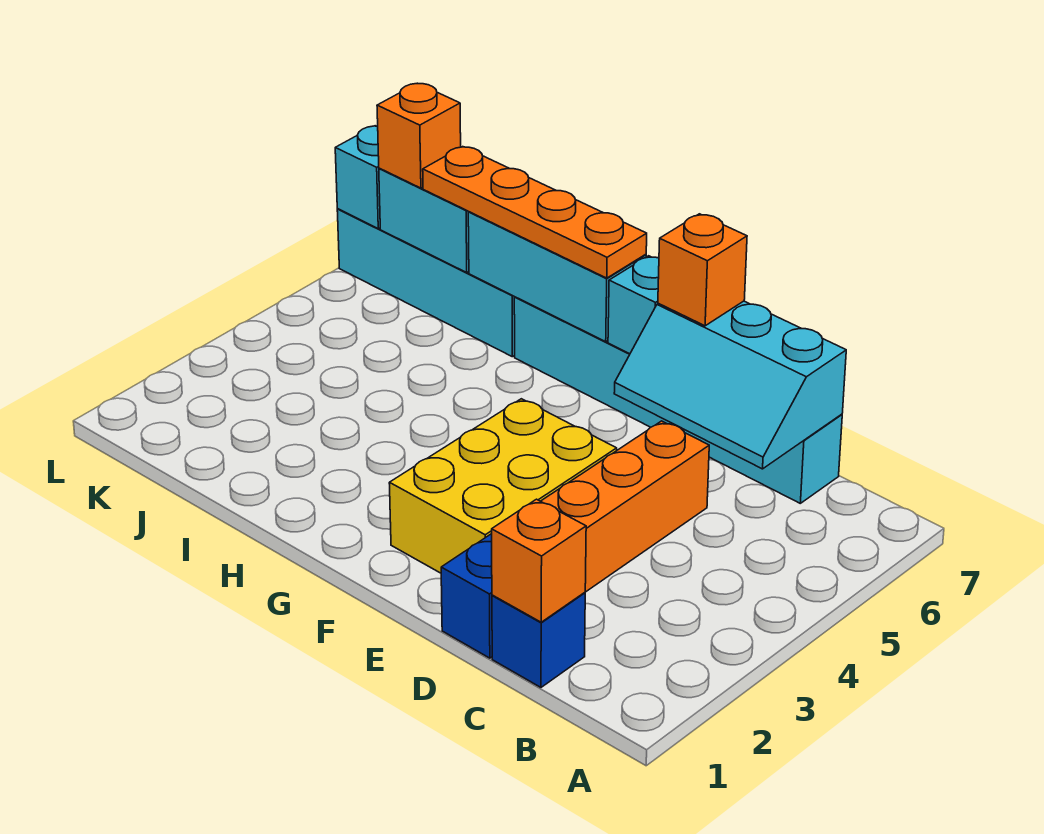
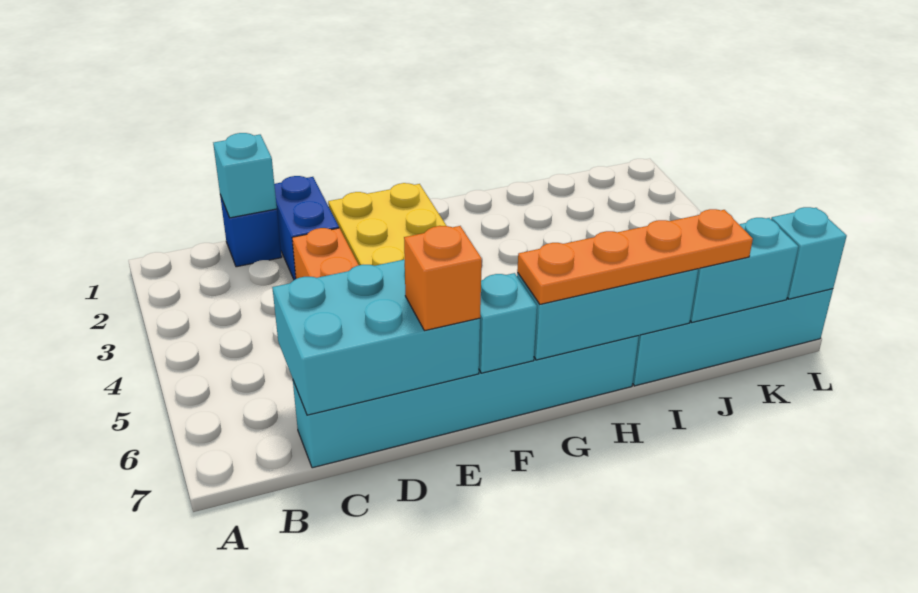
orange 1x1 brick [492,499,586,622] -> cyan 1x1 brick [213,133,277,218]
cyan 2x3 slope [614,301,846,469] -> cyan 2x3 brick [272,259,480,415]
orange 1x1 brick [377,83,461,188] -> none

